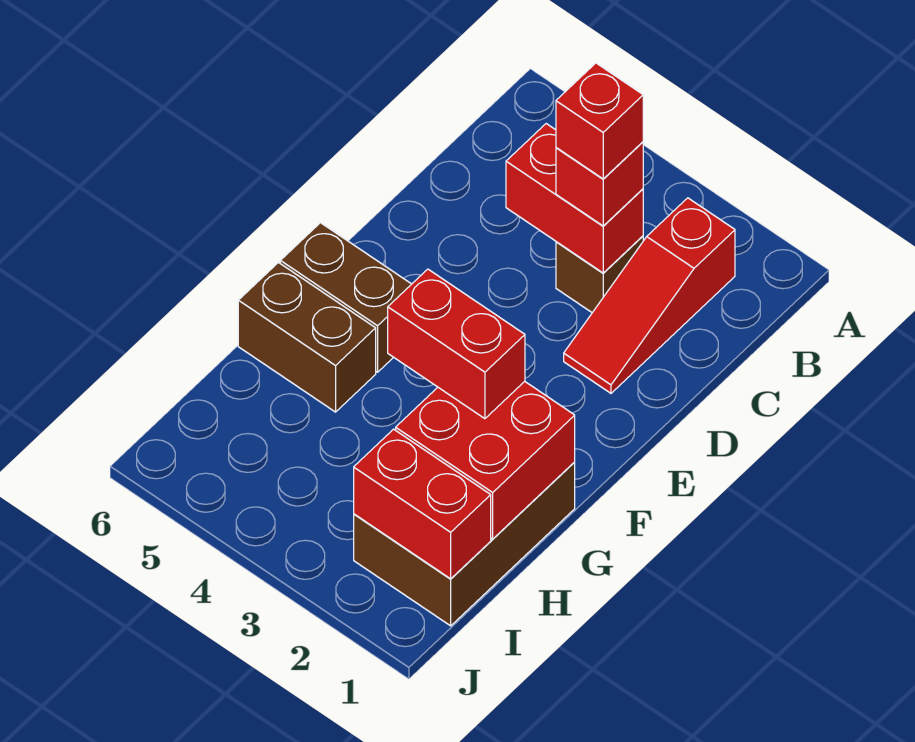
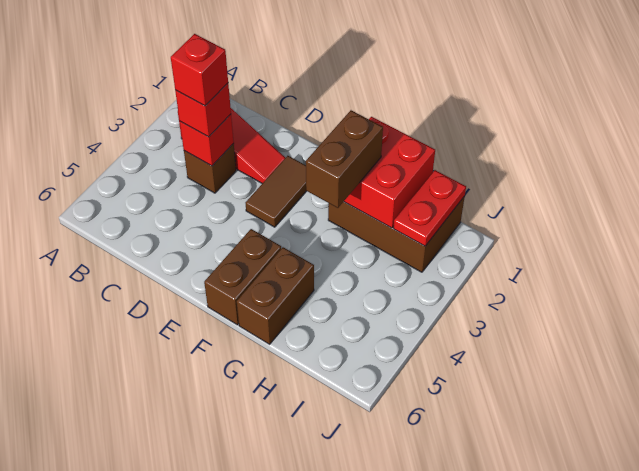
red 1x2 brick [506,124,643,273] -> red 1x1 brick [180,114,234,166]
none -> brown 1x2 tile [246,156,306,227]
red 1x2 brick [388,269,525,419] -> brown 1x2 brick [306,110,383,208]
red 1x2 brick [354,429,491,579] -> red 1x2 plate [393,170,466,246]

